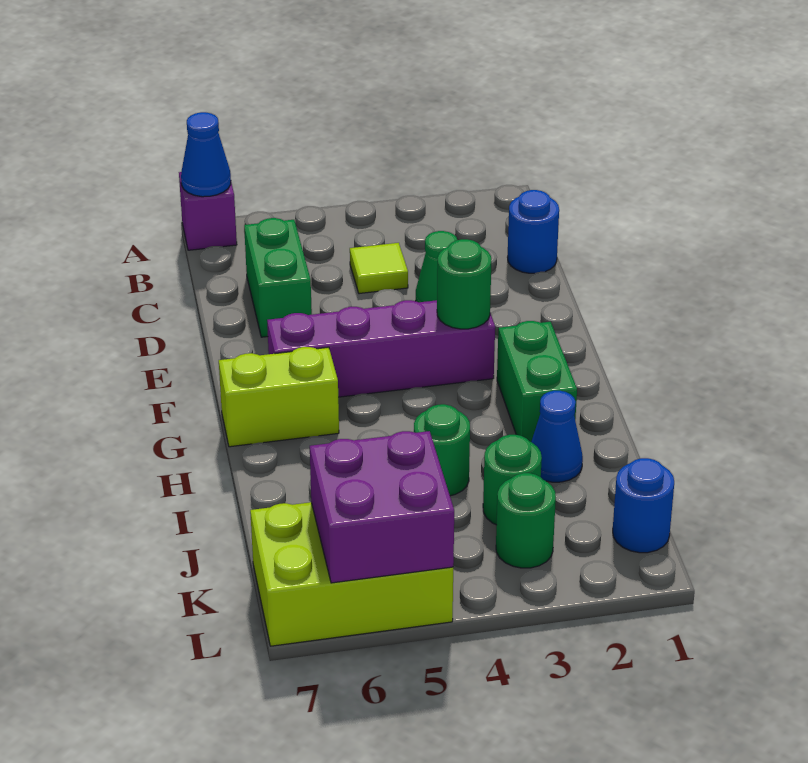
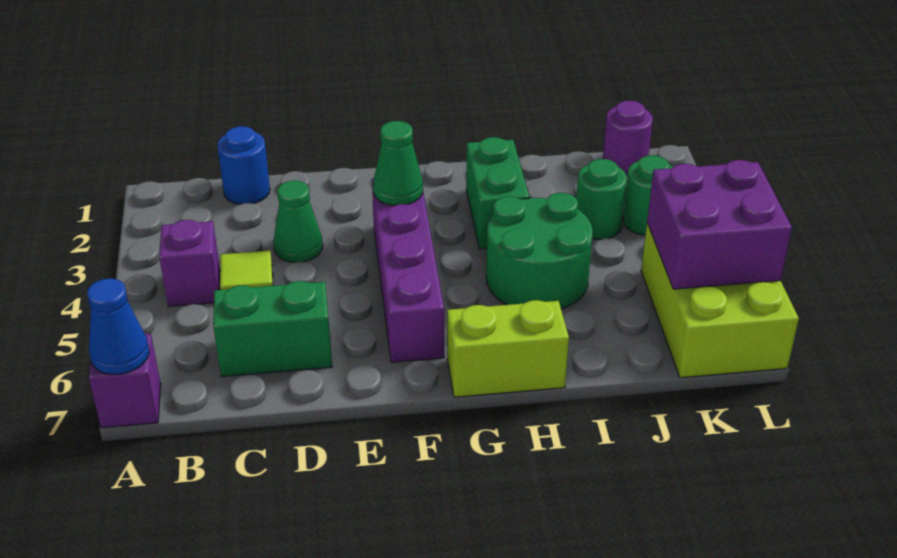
none -> purple 1x1 brick [159,220,220,306]
green 1x1 round brick [437,239,491,329] -> green 1x1 cone [373,121,423,205]
green 1x2 brick [497,321,577,442] -> green 1x2 brick turned to [466,137,529,249]
lime 1x2 brick [219,347,339,447] -> lime 1x2 brick turned to [447,300,569,397]
blue 1x1 cone [531,391,583,482] -> none
green 1x1 round brick [414,404,470,496] -> green 2x2 round brick [486,193,593,309]
blue 1x1 round brick [613,458,674,553] -> purple 1x1 round brick [603,101,653,177]

